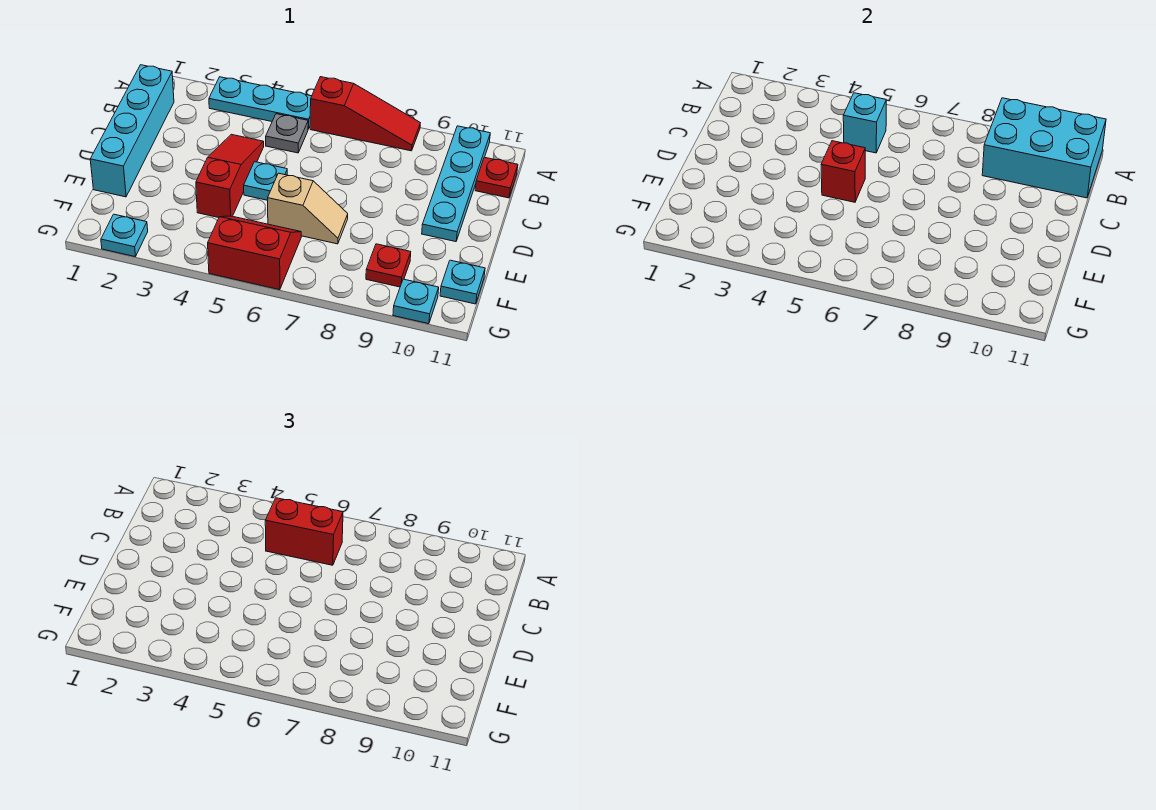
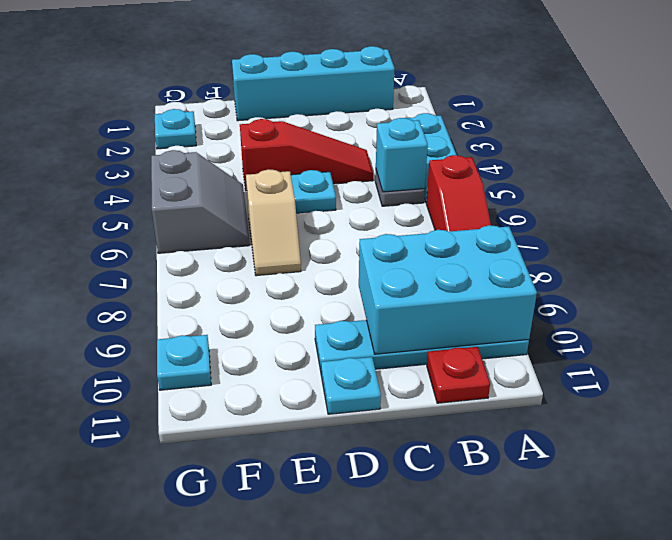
cyan 2x3 brick [982,98,1106,198] -> cyan 2x3 brick turned to [359,225,537,354]
red 1x2 brick [265,498,343,565] -> none
red 1x1 brick [821,141,865,202] -> none
red 2x2 slope [208,216,301,290] -> grey 2x2 slope [151,150,250,253]
red 1x1 plate [366,244,411,287] -> none
cyan 1x1 plate [440,260,485,304] -> cyan 1x1 plate moved to [321,357,381,414]

